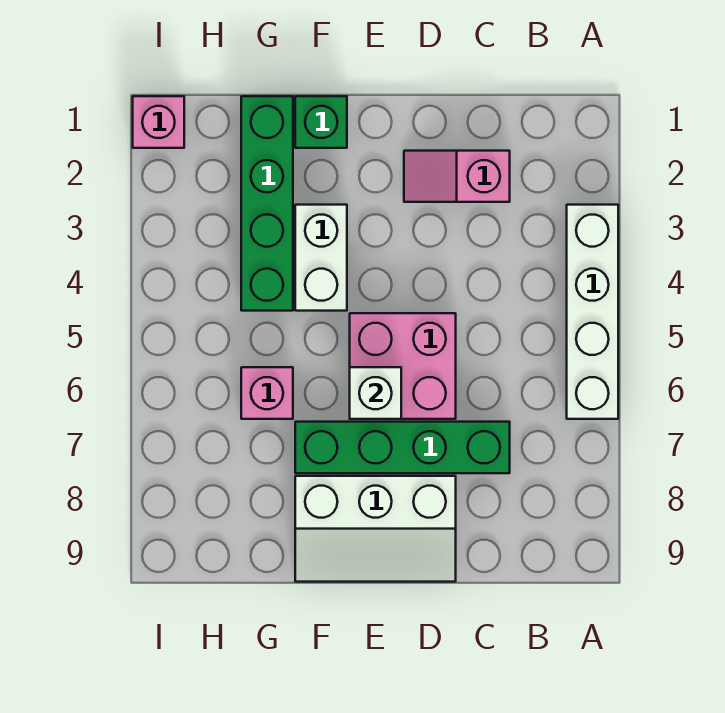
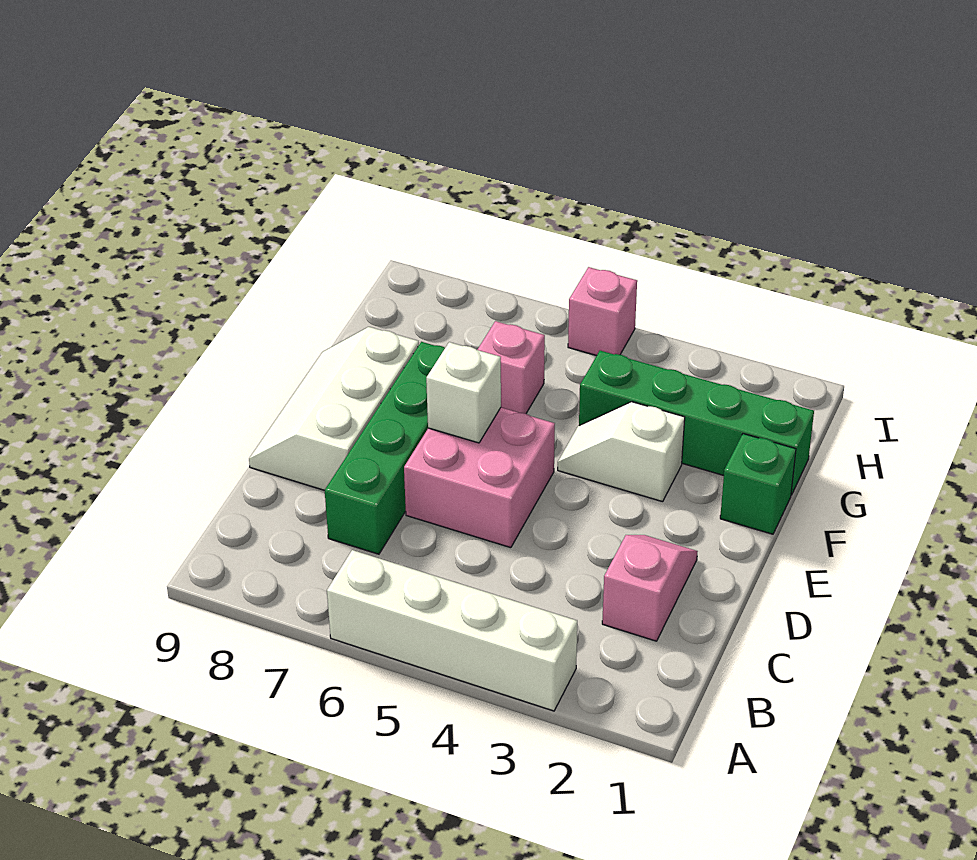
white 1x2 brick [295,205,347,311] -> white 1x2 slope [558,402,685,502]
pink 1x1 brick [133,96,184,148] -> pink 1x1 brick moved to [568,267,637,356]

